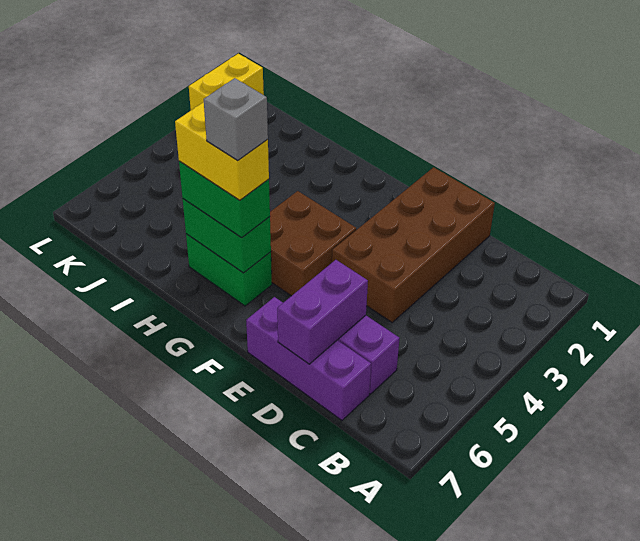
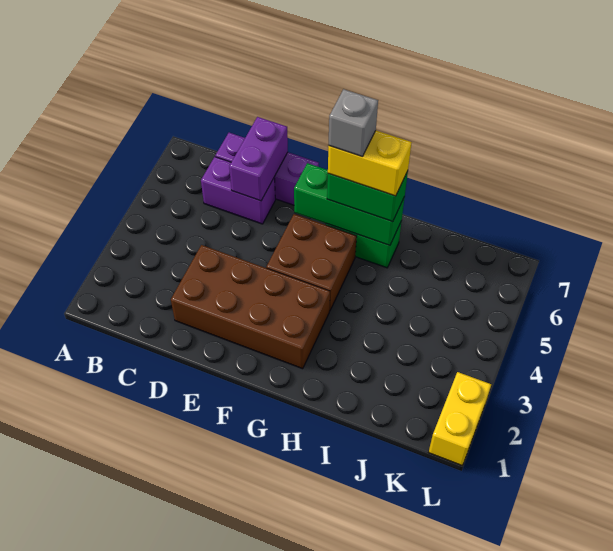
brown 2x4 brick [332,167,495,322] -> brown 2x4 brick turned to [171,245,330,369]
green 1x2 brick [183,199,271,273] -> green 1x3 brick [294,163,405,245]

